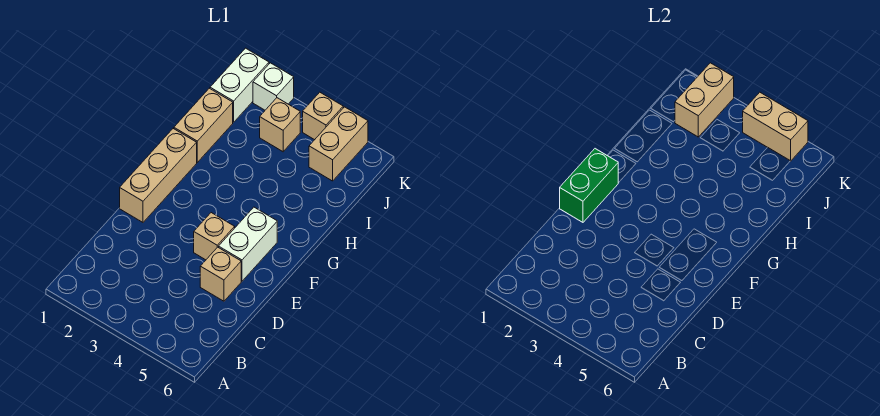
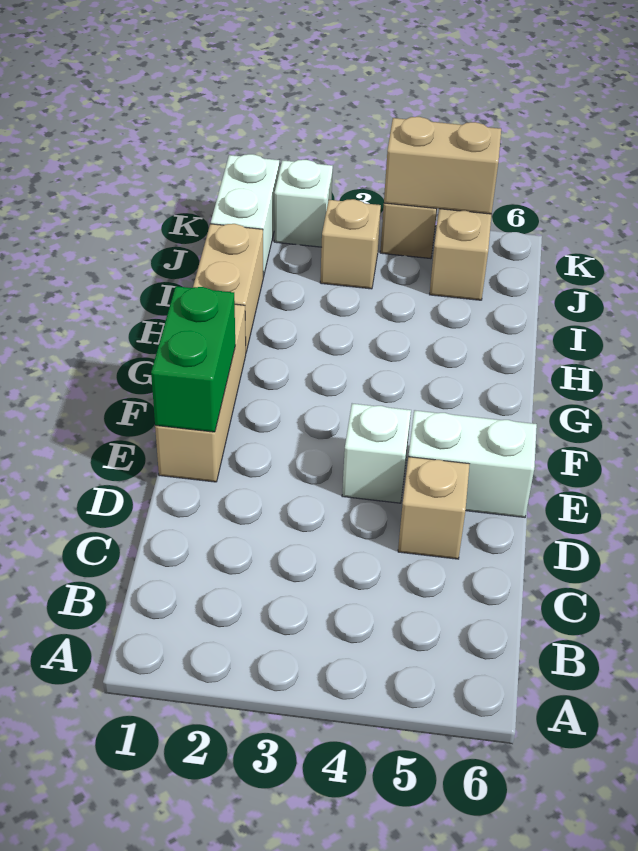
tan 1x1 brick [194,213,235,260] -> white 1x1 brick [342,404,411,503]
white 1x2 brick [219,207,277,281] -> white 1x2 brick turned to [408,410,537,517]
tan 1x2 brick [675,63,734,137] -> none

